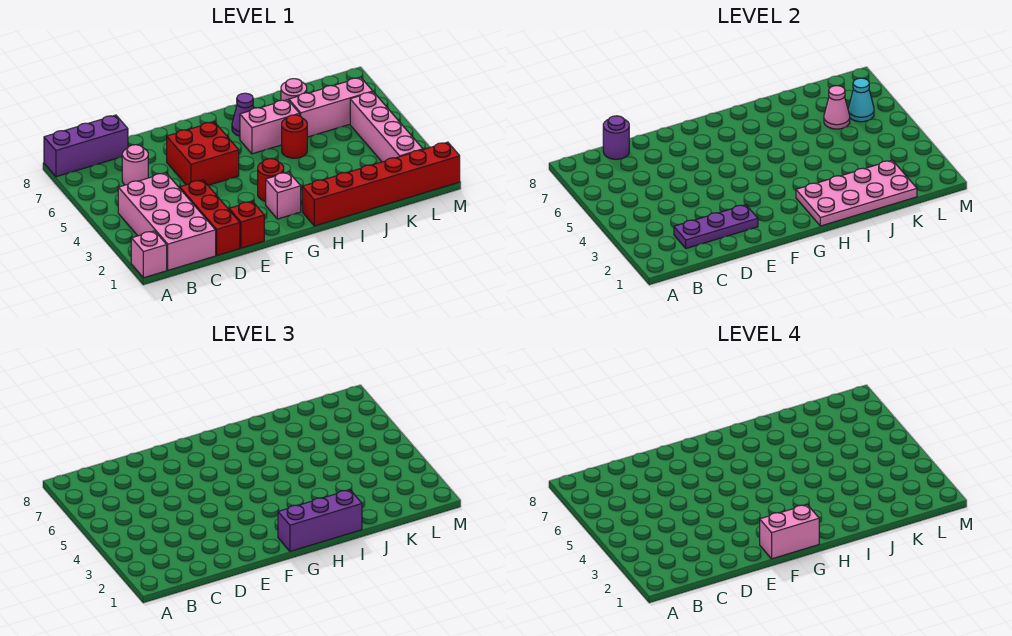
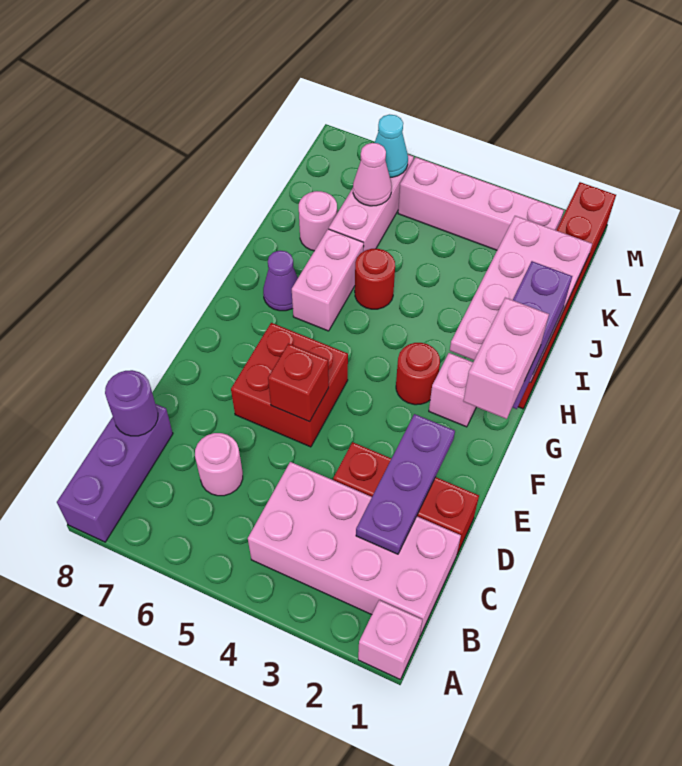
red 1x1 brick [229,201,264,248] -> red 1x1 brick moved to [268,344,329,422]

